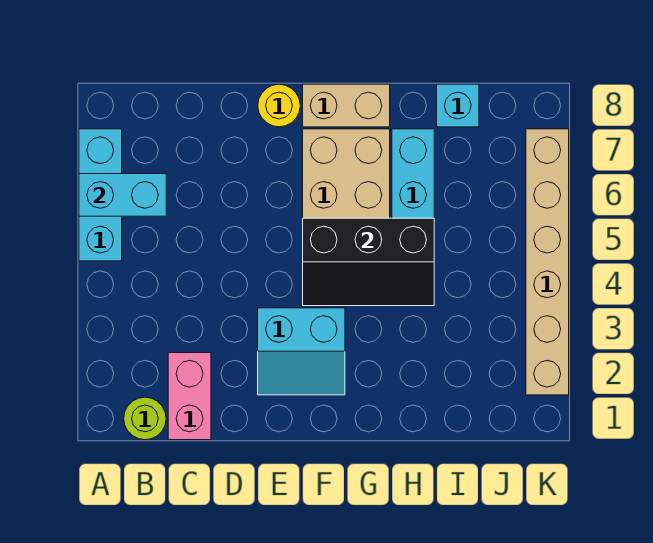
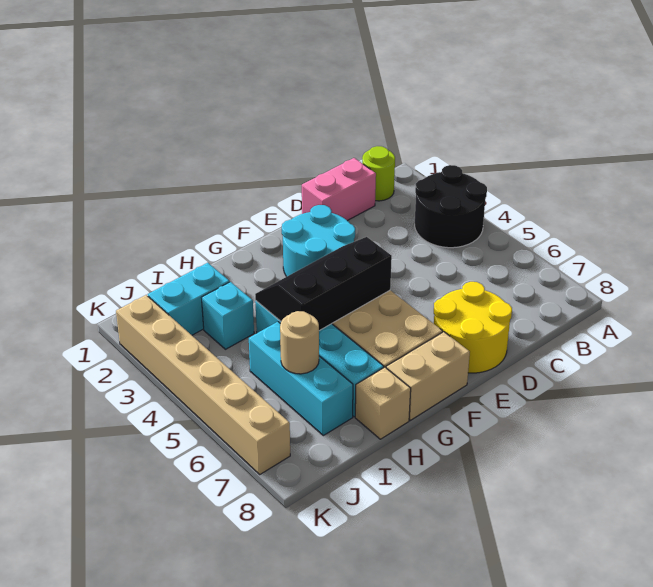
none -> black 2x2 round brick [415,165,487,248]
cyan 1x3 brick [79,129,122,261] -> cyan 1x3 brick moved to [249,322,353,435]
cyan 1x2 brick [79,174,166,216] -> cyan 1x2 brick moved to [148,263,229,335]
pink 1x2 brick [168,353,211,440] -> pink 1x2 brick turned to [302,158,376,221]
cyan 2x2 slope [258,308,345,395] -> cyan 2x2 round brick [282,205,355,277]
yellow 1x1 round brick [258,84,300,127] -> yellow 2x2 round brick [434,282,512,373]
none -> tan 1x1 brick [355,367,411,439]
none -> tan 1x1 round brick [280,311,319,374]
cyan 1x1 brick [437,84,479,127] -> cyan 1x1 brick moved to [202,282,254,349]

